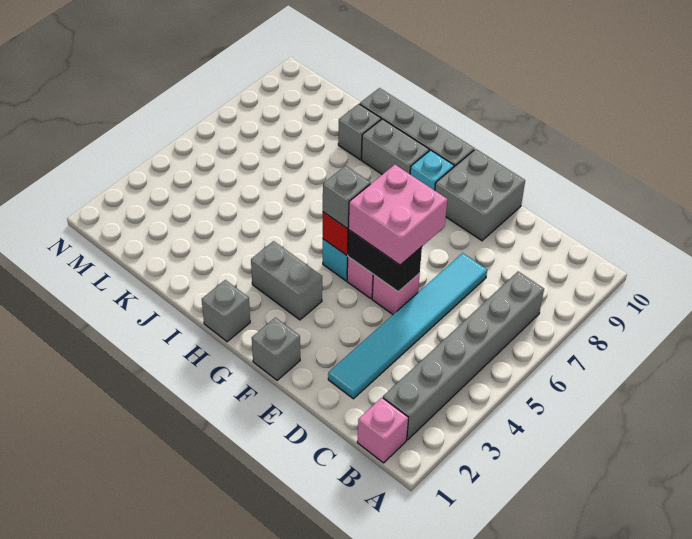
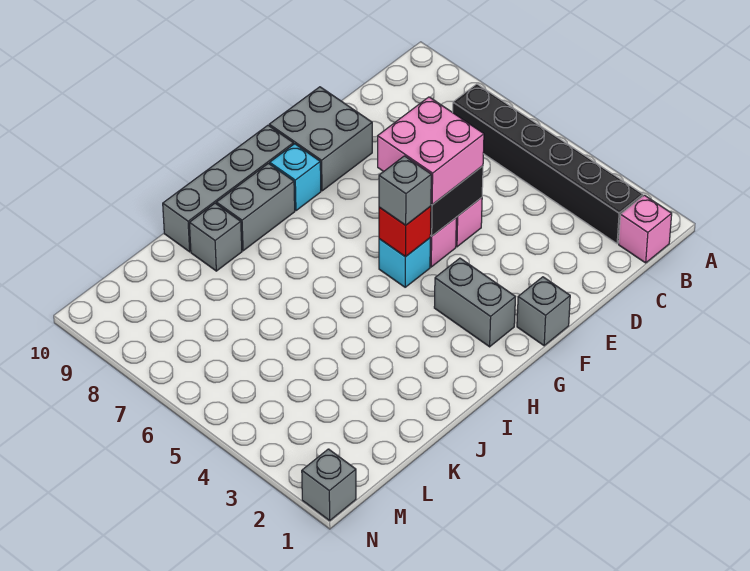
grey 1x6 brick [383,272,544,440] -> black 1x6 brick [453,84,643,244]
cyan 1x6 tile [328,253,487,399] -> none
grey 1x2 brick [251,241,322,320] -> grey 1x2 brick turned to [434,258,515,347]
grey 1x1 brick [202,280,250,342] -> grey 1x1 brick moved to [302,449,356,520]

